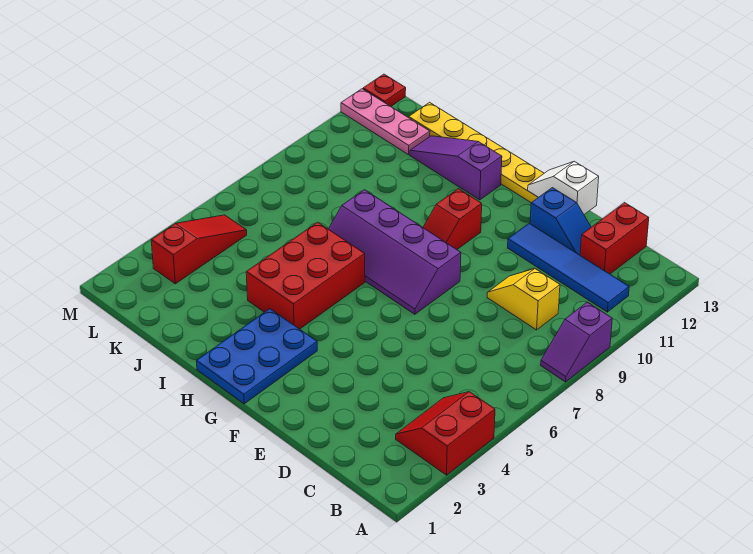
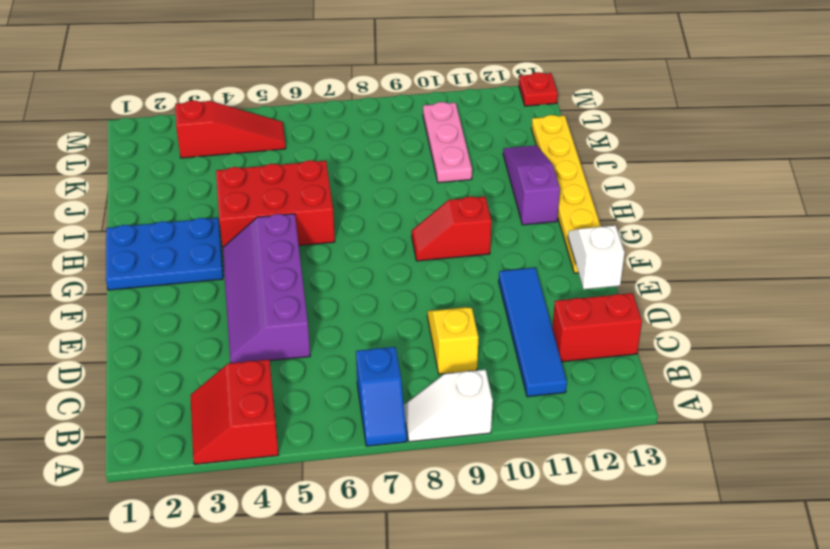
red 2x2 slope [396,392,495,475] -> red 2x2 slope turned to [191,359,279,464]
purple 1x2 slope [541,302,612,382] -> white 1x2 slope [404,370,493,442]
blue 1x2 slope [530,188,591,255] -> blue 1x2 slope moved to [356,347,407,446]
purple 2x4 slope [329,190,461,314] -> purple 2x4 slope moved to [223,214,310,363]
pink 1x3 plate [341,89,430,155] -> pink 1x3 plate moved to [423,102,472,183]

